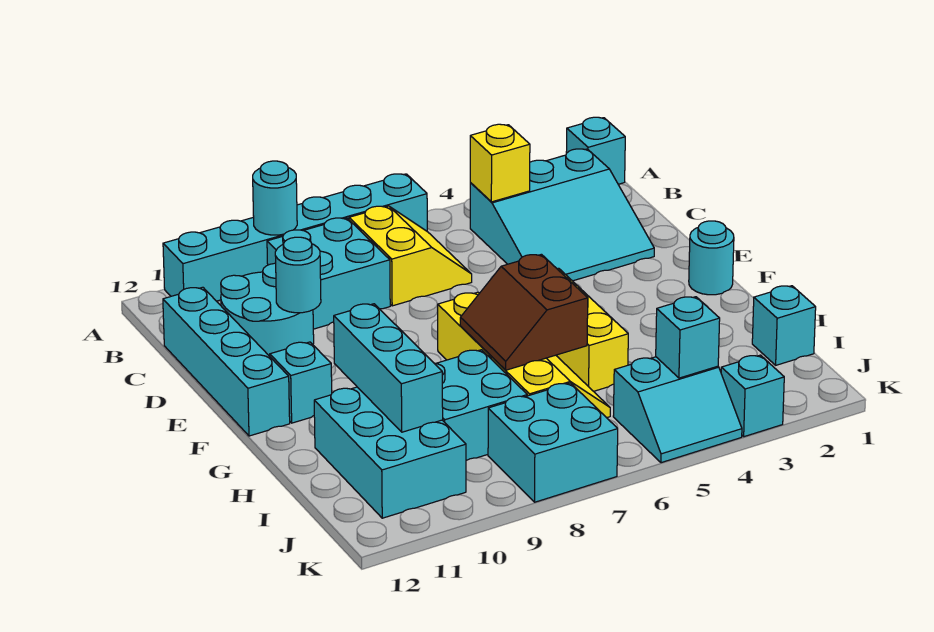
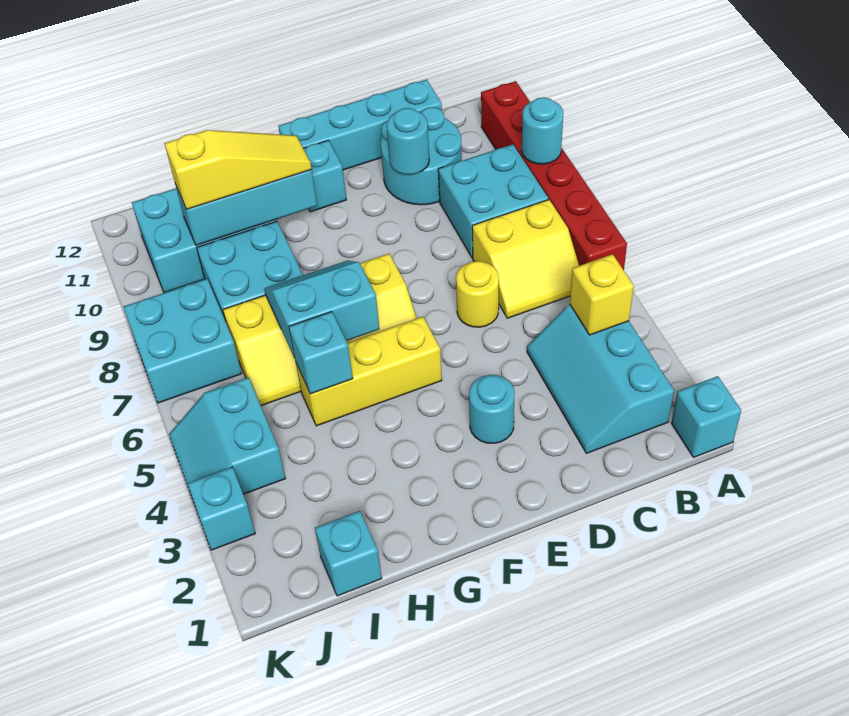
cyan 1x6 brick [163,174,427,301] -> red 1x6 brick [481,81,627,270]
cyan 3x3 slope [470,149,654,281] -> cyan 2x3 slope [527,304,674,453]
none -> yellow 1x1 round brick [456,261,499,327]
cyan 1x1 round brick [689,221,734,295] -> cyan 1x1 round brick moved to [469,375,515,443]
brown 2x2 slope [460,254,588,370] -> cyan 2x2 slope [265,261,379,359]
none -> yellow 1x3 slope [164,130,312,209]
cyan 1x1 brick [656,297,720,378] -> cyan 1x1 brick moved to [289,312,353,394]

